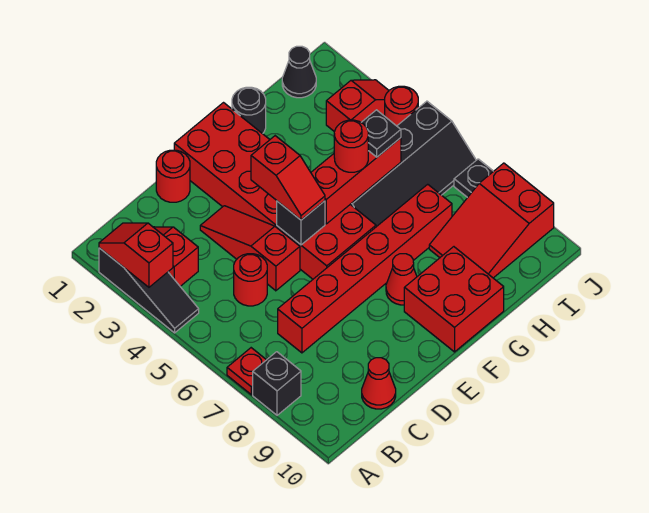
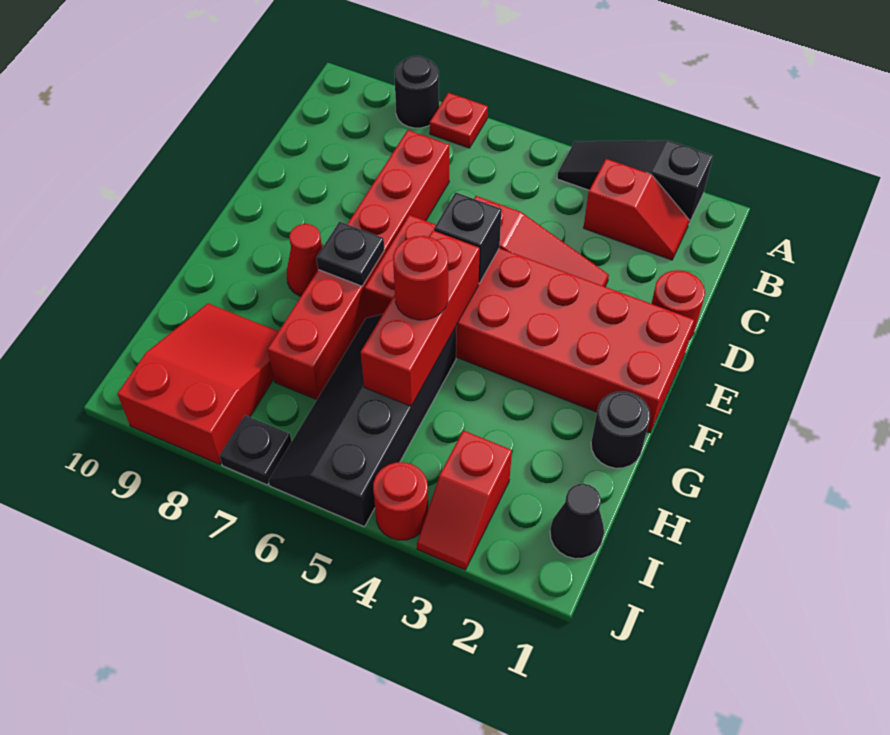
red 1x2 slope [99,223,173,287] -> none
black 1x1 brick [253,352,301,415] -> black 1x1 round brick [394,56,439,128]
red 1x1 round brick [234,254,267,306] -> none
red 1x1 cone [362,358,396,409] -> none
red 1x2 slope [251,136,325,220] -> none
red 2x2 brick [404,247,504,352] -> none
black 1x1 plate [361,110,401,157] -> black 1x1 plate moved to [316,222,384,286]

